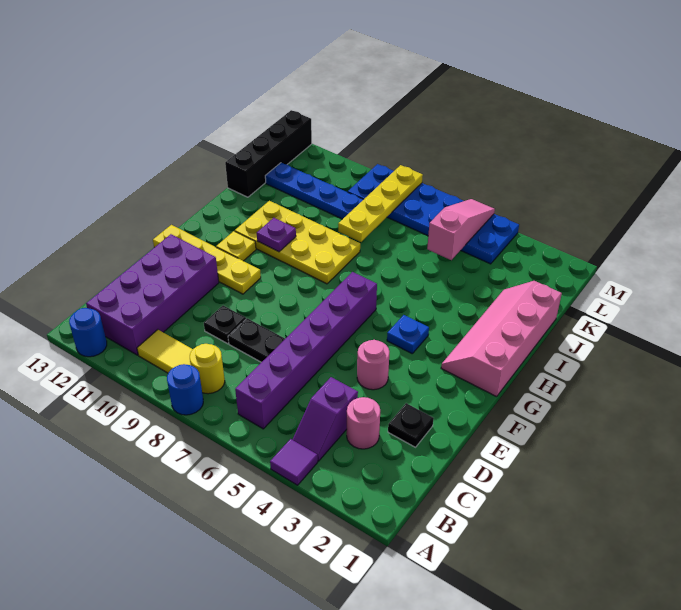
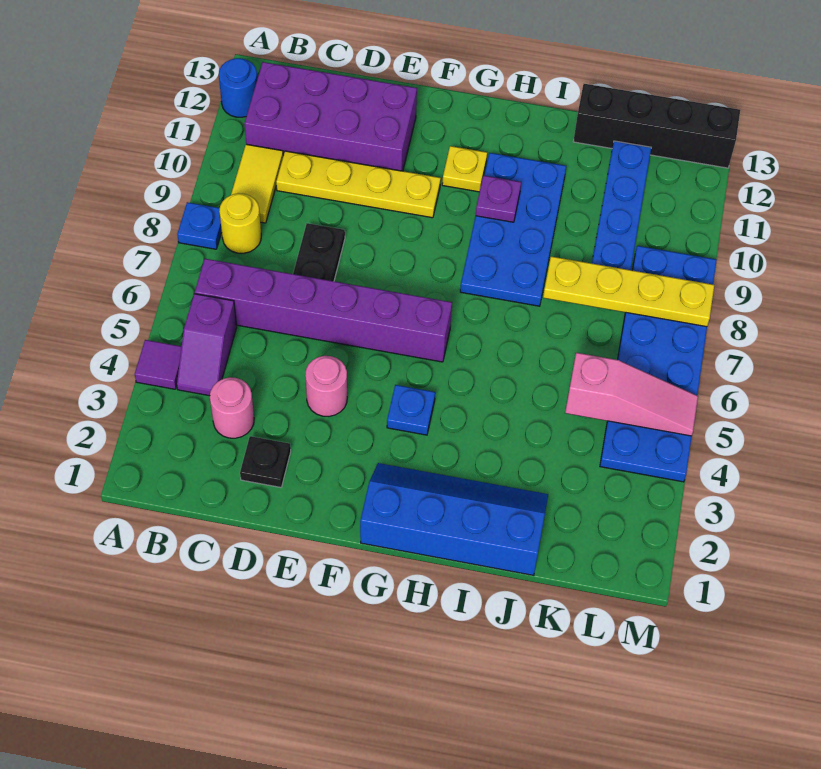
blue 1x1 round brick [167,364,203,415] -> blue 1x1 plate [177,202,222,249]
purple 1x2 slope [293,377,358,461] -> purple 1x2 slope turned to [177,294,237,396]
black 1x1 plate [204,306,246,344] -> none
yellow 1x4 plate [153,225,261,294] -> yellow 1x4 plate turned to [276,151,441,218]
pink 2x4 slope [441,281,562,397] -> blue 2x4 slope [360,463,548,575]
yellow 2x4 plate [235,201,360,284] -> blue 2x4 plate [460,153,566,306]

